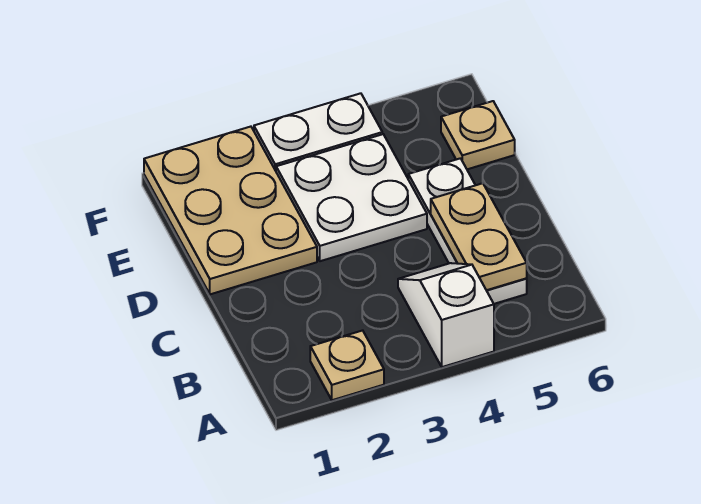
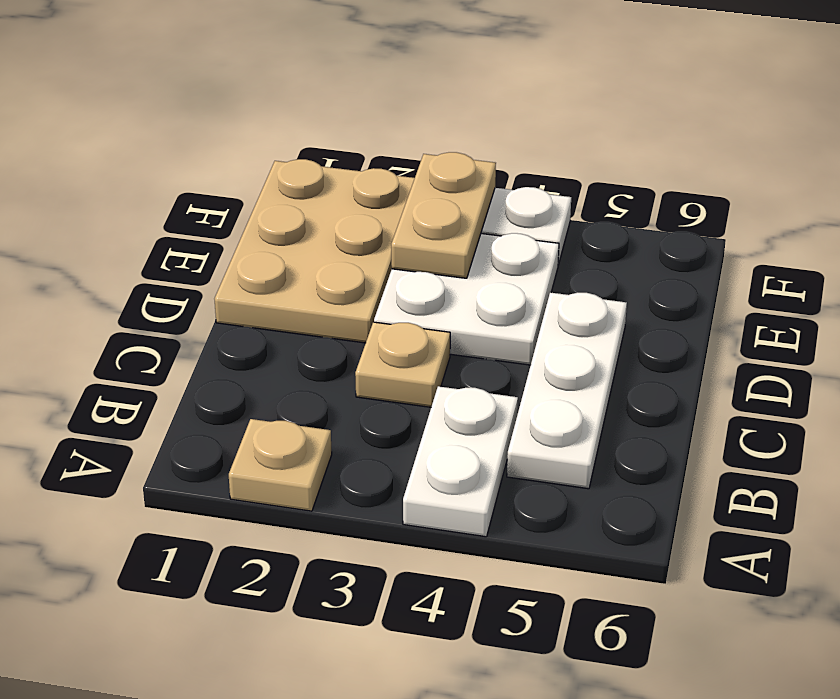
white 1x2 slope [398,263,494,367] -> white 1x2 plate [403,386,518,537]
tan 1x2 plate [431,183,527,290] -> tan 1x2 plate moved to [391,152,496,278]
tan 1x1 plate [441,101,515,169] -> tan 1x1 plate moved to [355,322,450,407]

